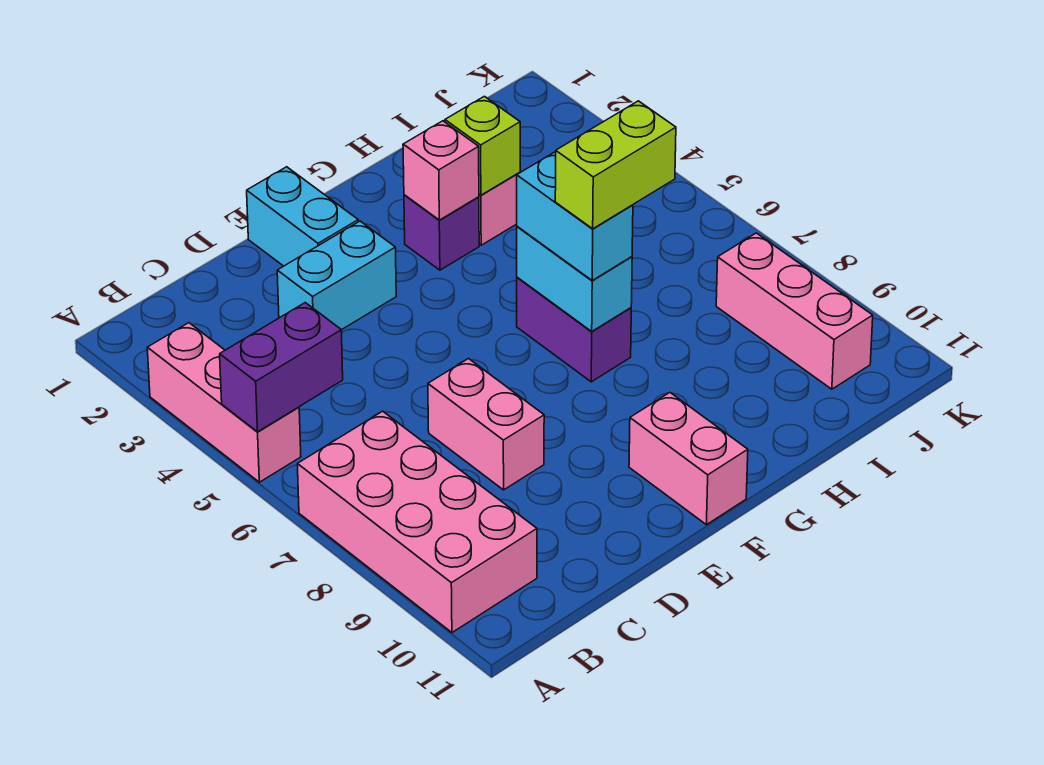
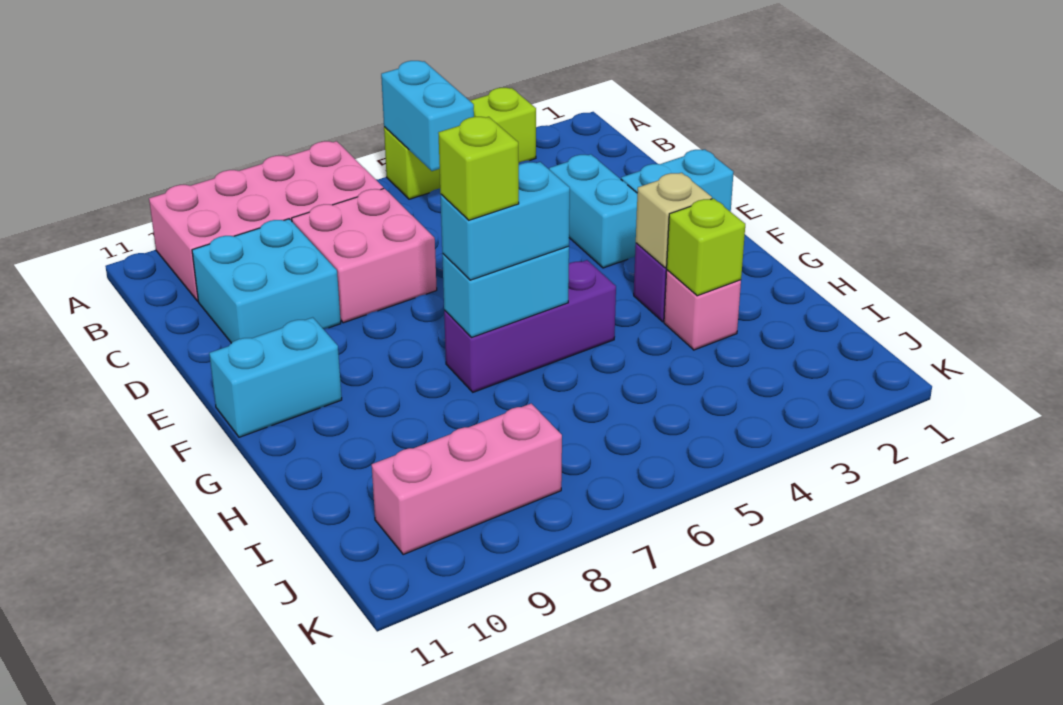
pink 1x3 brick [147,323,301,482] -> lime 1x3 brick [384,88,536,199]
purple 1x2 brick [220,303,343,432] -> cyan 1x2 brick [381,61,474,171]
none -> cyan 2x2 brick [192,219,341,343]
pink 1x2 brick [428,359,544,490] -> pink 2x2 brick [292,188,437,323]
pink 1x2 brick [629,393,748,525] -> cyan 1x2 brick [209,317,342,437]
pink 1x1 brick [403,121,479,220] -> tan 1x1 brick [636,173,712,268]
purple 1x2 brick [517,277,631,382] -> purple 1x3 brick [444,260,616,392]
lime 1x2 brick [555,101,676,229] -> lime 1x1 brick [438,117,519,220]

